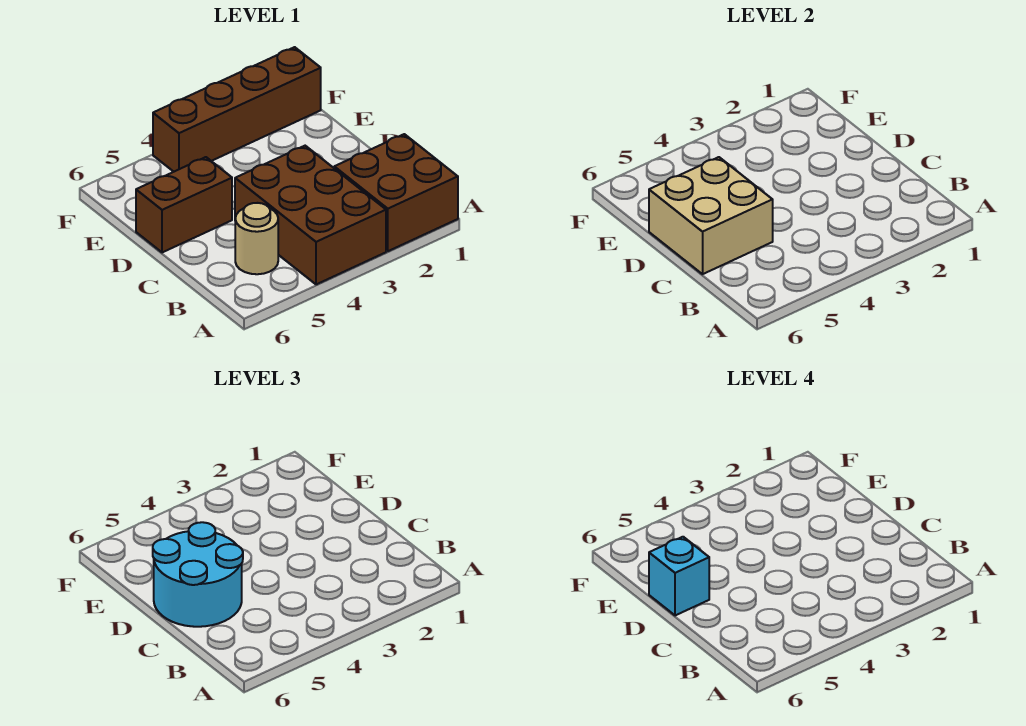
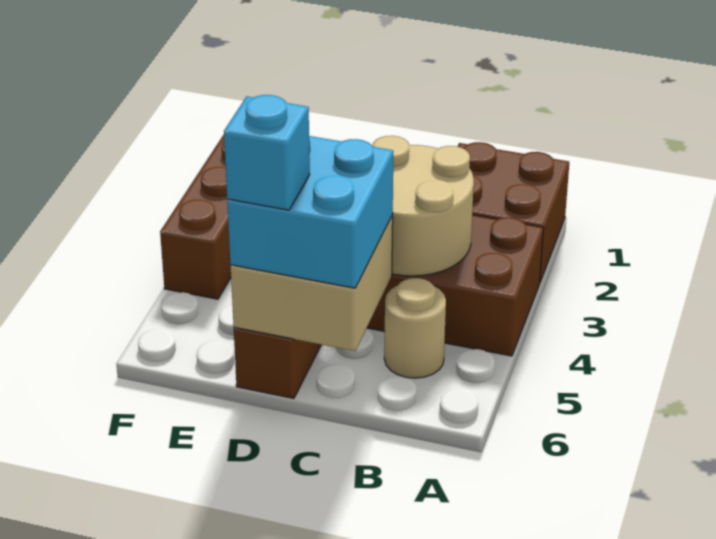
none -> tan 2x2 round brick [372,136,474,276]
cyan 2x2 round brick [153,522,243,627] -> cyan 2x2 brick [227,136,393,288]

